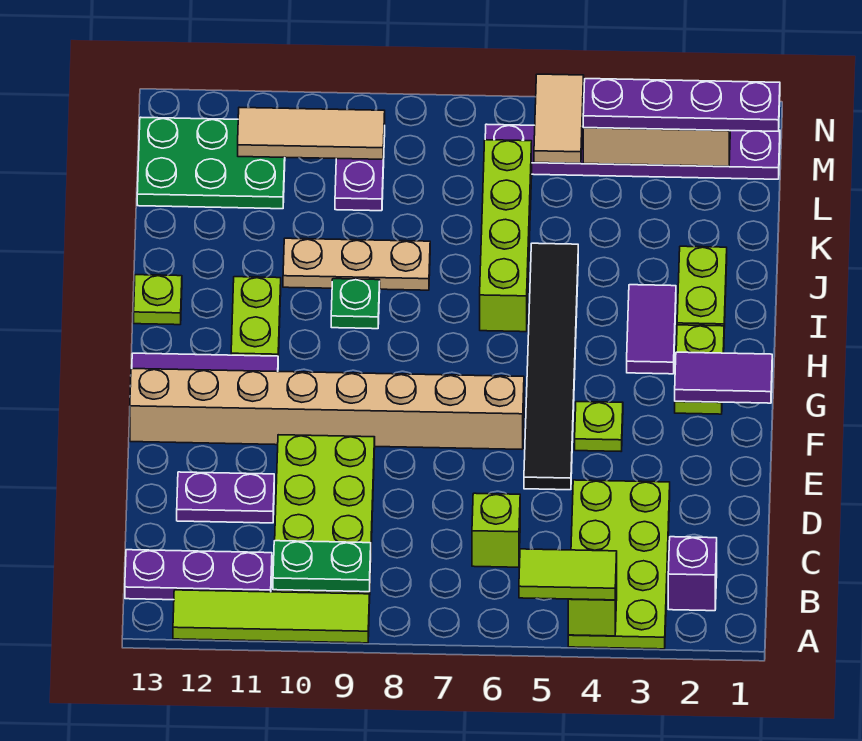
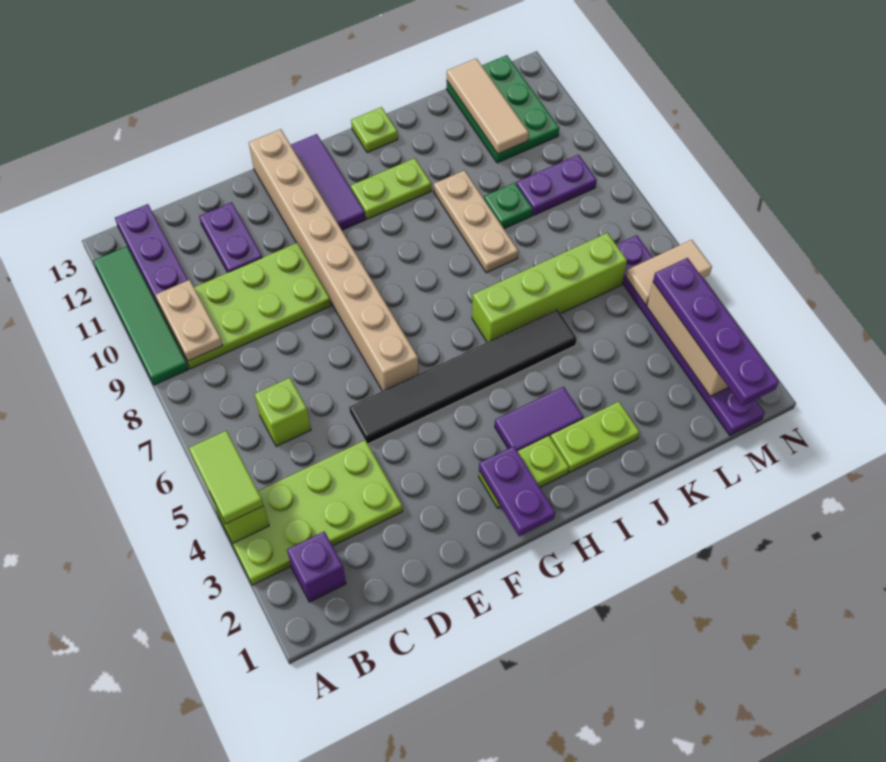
lime 1x4 tile [173,590,369,643] -> green 1x4 tile [93,246,189,385]
green 1x2 plate [273,541,371,592] -> tan 1x2 plate [156,280,223,361]
lime 1x1 plate [575,402,623,451] -> none
purple 1x2 tile [675,352,772,403] -> purple 1x2 plate [479,446,555,536]
green 1x1 plate [331,279,380,329] -> green 1x1 plate moved to [484,183,532,229]
tan 1x3 tile [238,107,385,159] -> tan 1x3 tile moved to [447,58,529,154]

